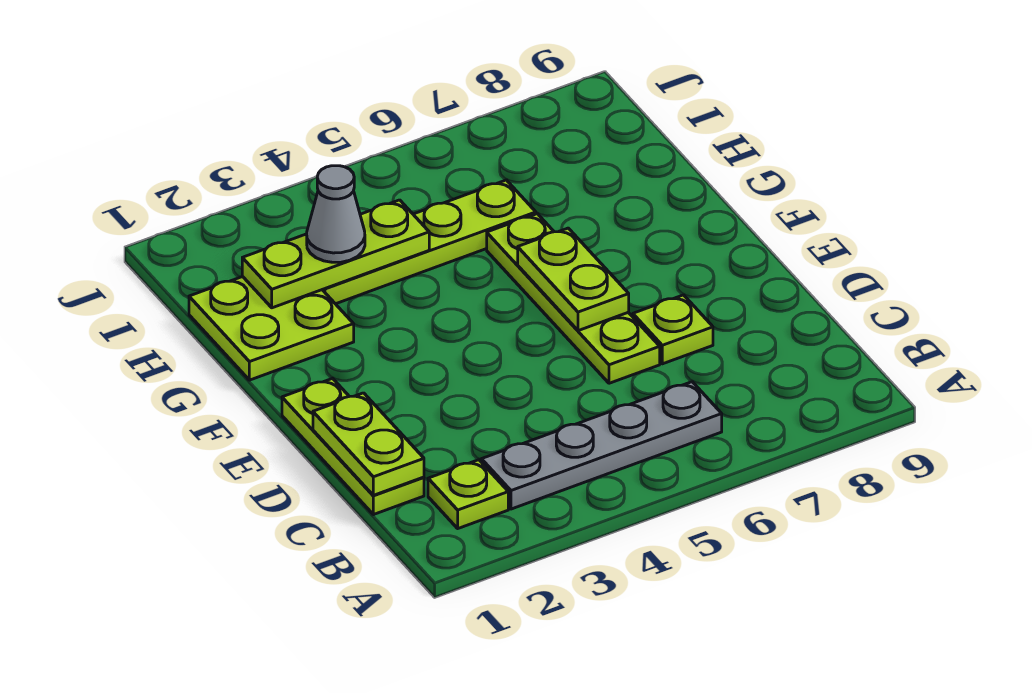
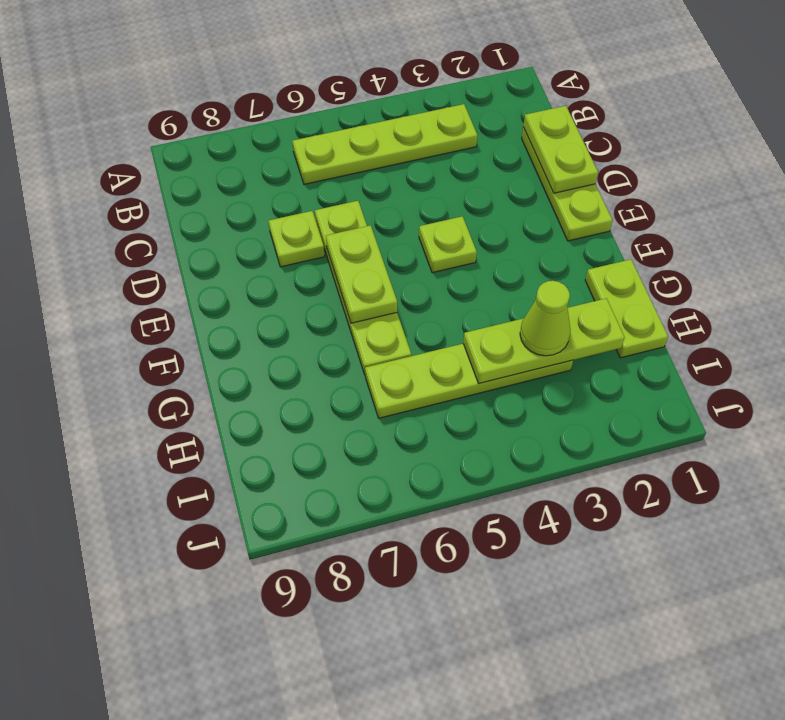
lime 1x1 plate [428,460,508,528] -> lime 1x1 plate moved to [419,216,477,273]
grey 1x4 plate [481,382,722,509] -> lime 1x4 plate [293,104,478,184]
lime 2x2 plate [189,277,354,380] -> lime 1x2 plate [585,259,668,358]
grey 1x1 cone [307,166,365,262] -> lime 1x1 cone [520,281,571,356]

